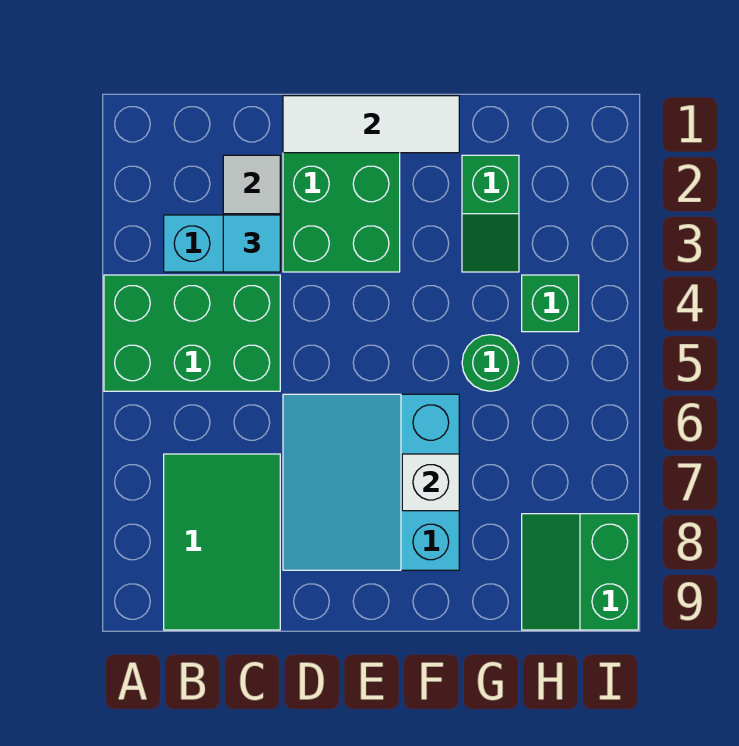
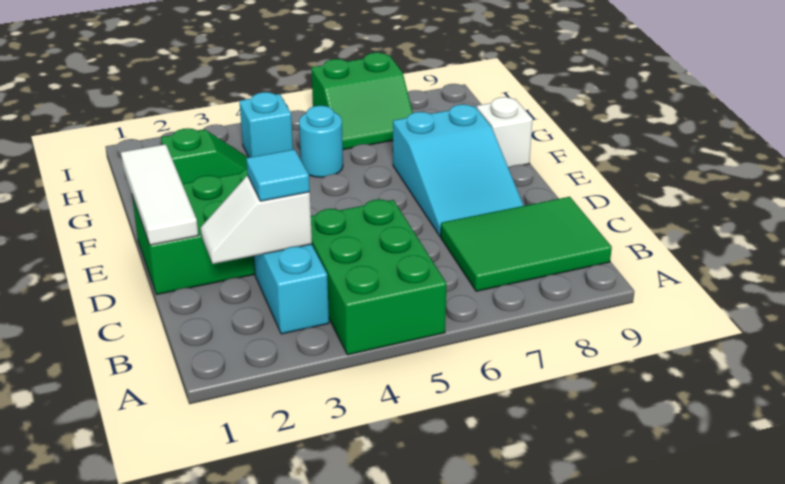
cyan 3x3 slope [283,394,459,570] -> cyan 2x3 slope [393,104,524,236]
white 1x1 brick [402,454,459,511] -> white 1x1 brick moved to [477,97,533,168]
green 1x1 round brick [462,335,519,391] -> cyan 1x1 round brick [299,106,343,177]
green 1x1 brick [522,275,579,332] -> cyan 1x1 brick [239,92,293,157]
green 2x2 slope [522,514,638,630] -> green 2x2 slope moved to [311,53,413,150]

